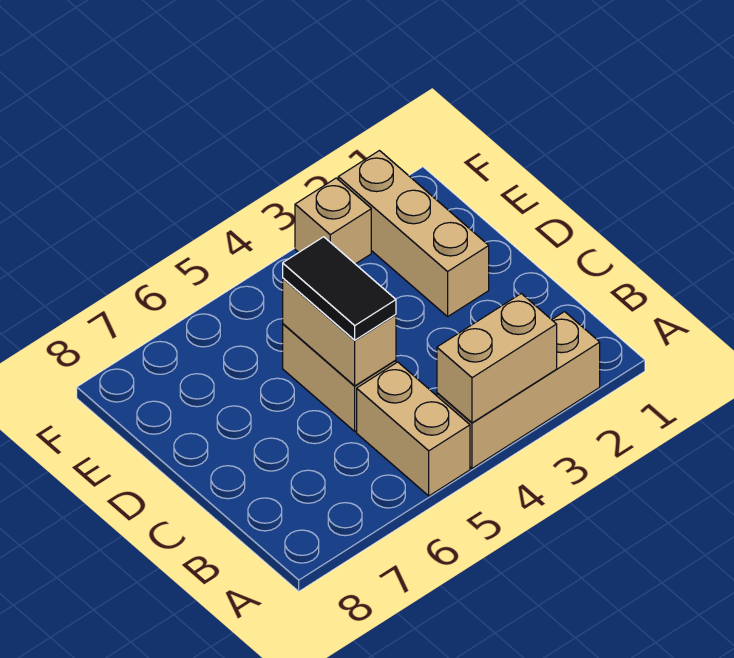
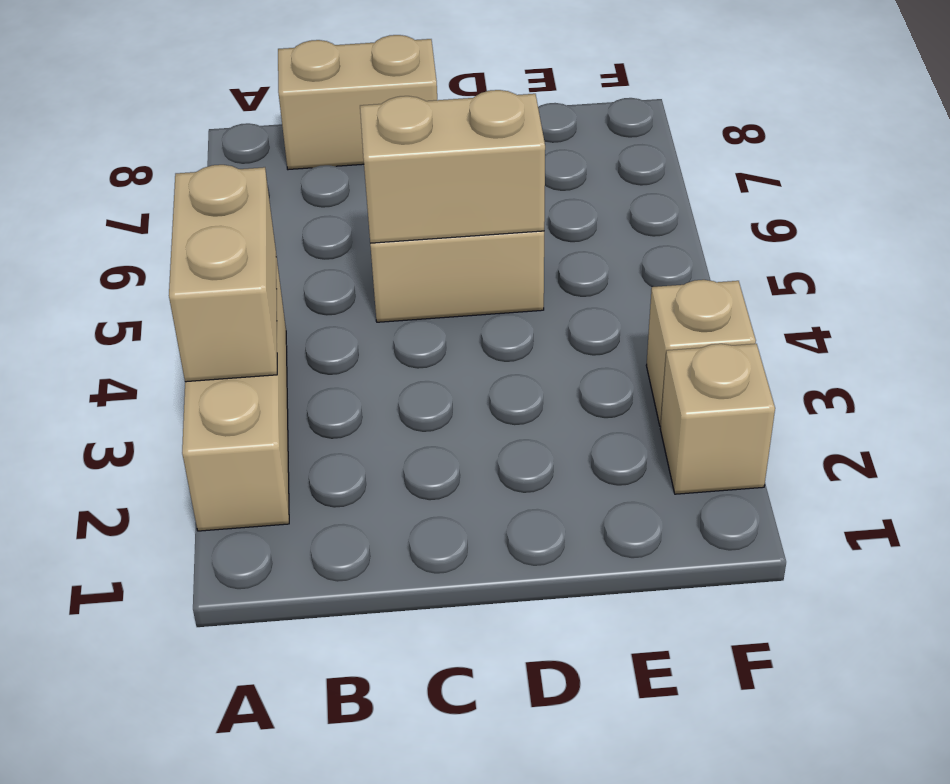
tan 1x2 brick [357,362,470,496] -> tan 1x2 brick moved to [278,35,437,170]
black 1x2 tile [283,237,396,340] -> none
tan 1x3 brick [338,151,489,317] -> tan 1x1 brick [660,344,775,494]

